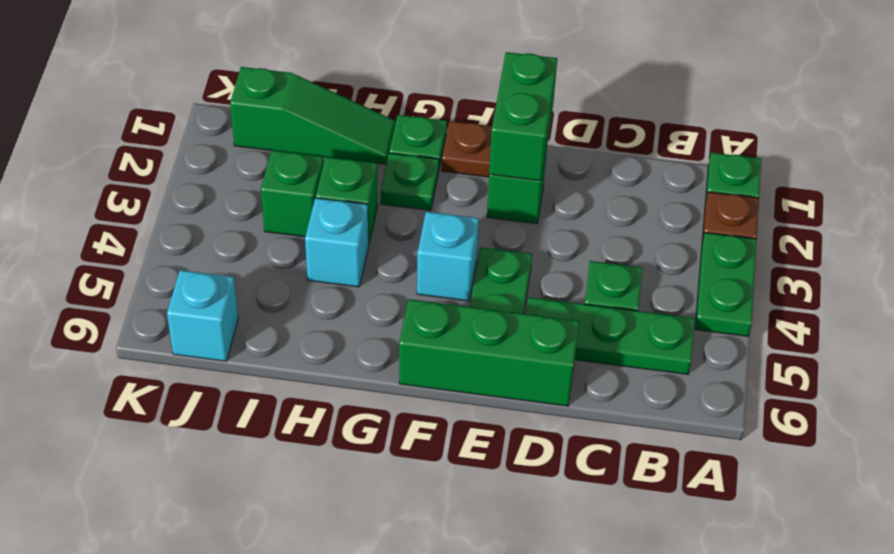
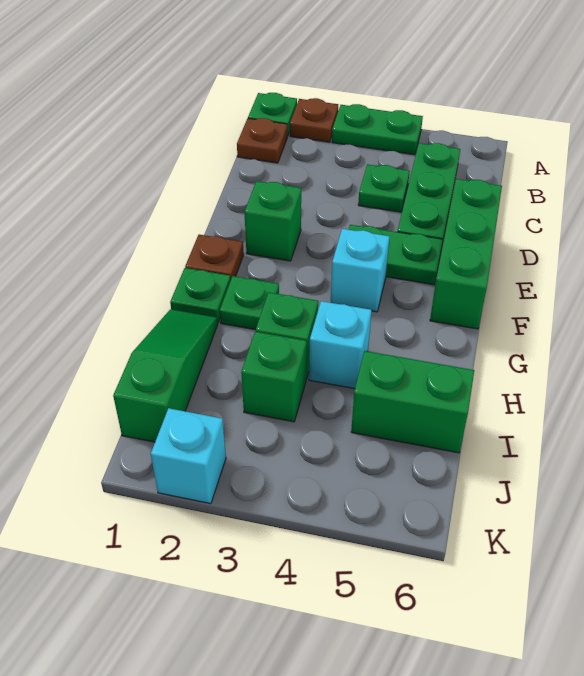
none -> brown 1x1 plate [237,118,287,163]
green 1x2 brick [489,52,557,181] -> green 1x2 brick moved to [351,351,474,453]
cyan 1x1 brick [167,270,238,361] -> cyan 1x1 brick moved to [151,408,226,504]

